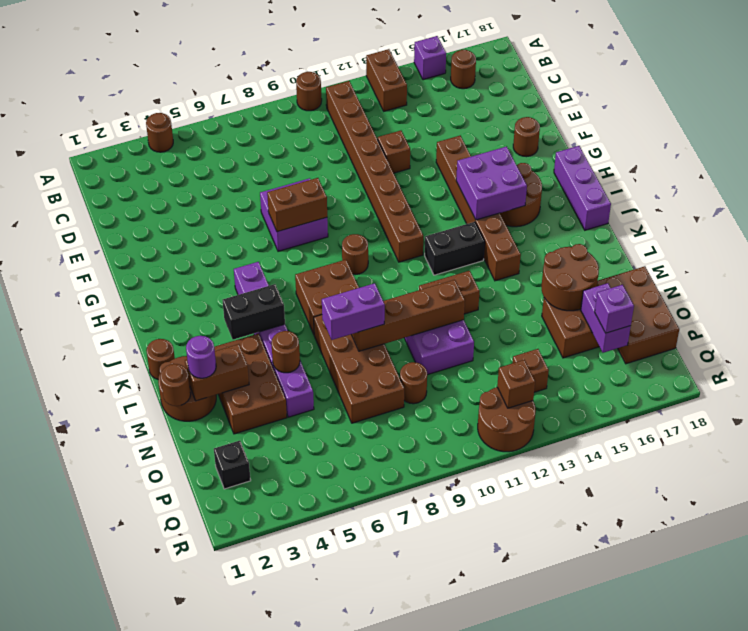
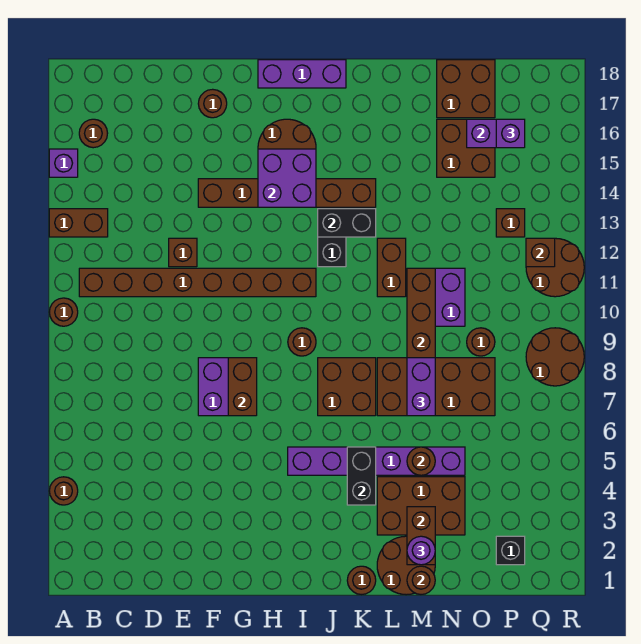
none -> black 1x2 brick [318,209,376,237]
brown 2x2 round brick [542,244,599,311] -> brown 2x2 round brick moved to [526,328,584,386]
brown 2x3 brick [597,266,679,364] -> brown 2x2 brick [437,60,495,118]

